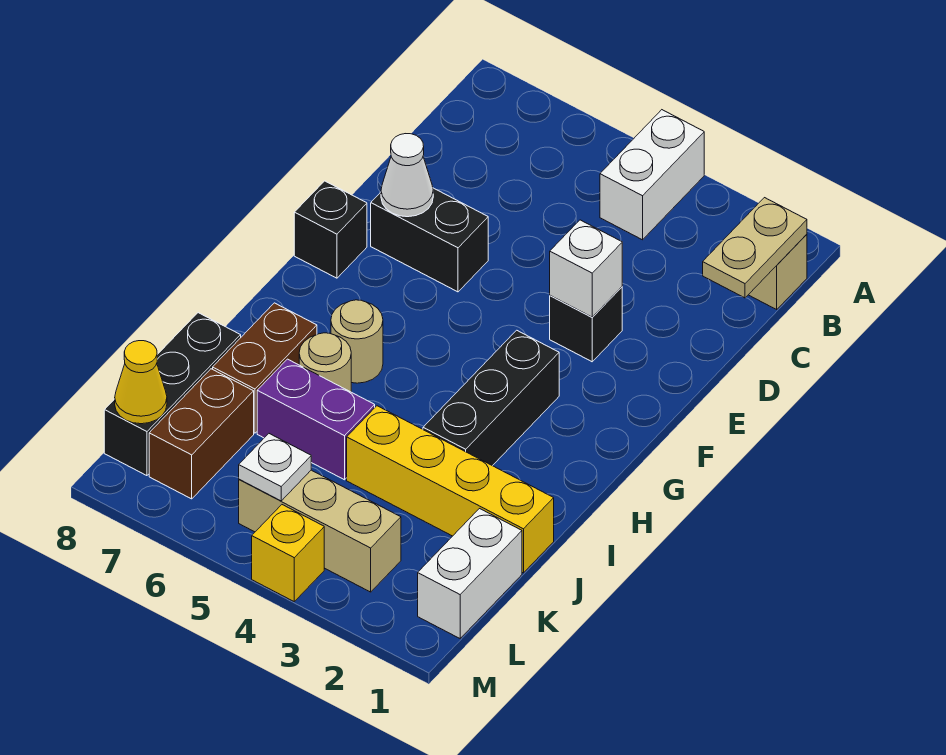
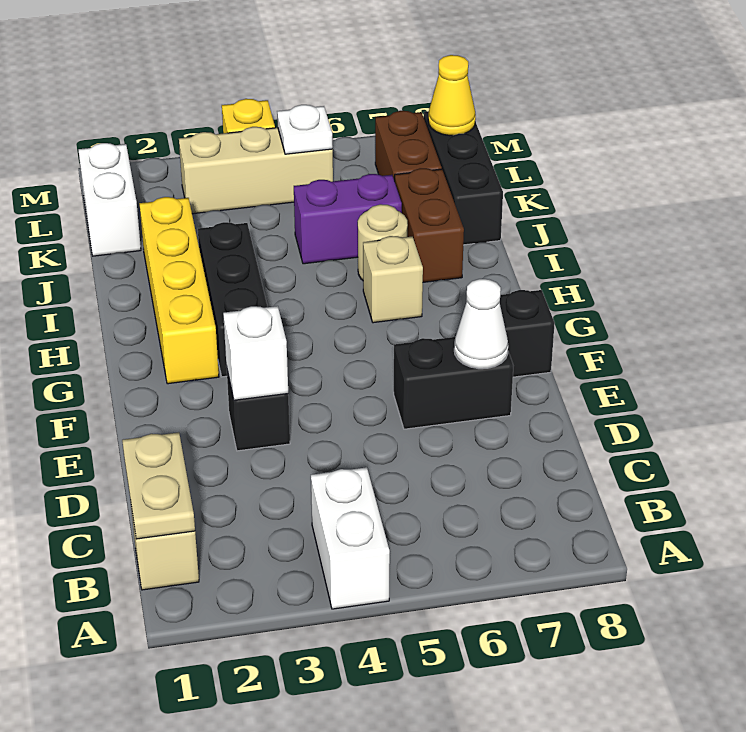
tan 1x1 round brick [331,300,383,383] -> tan 1x1 brick [363,236,423,323]
yellow 1x4 brick [347,406,554,573] -> yellow 1x4 brick turned to [139,197,219,384]

